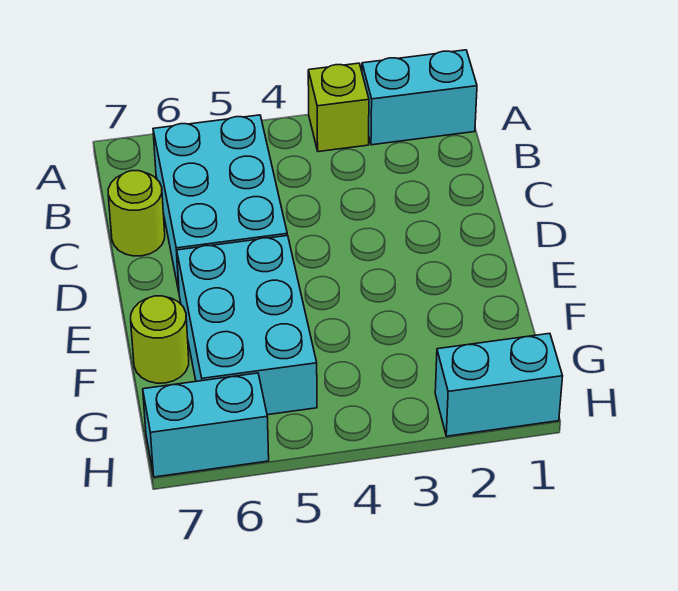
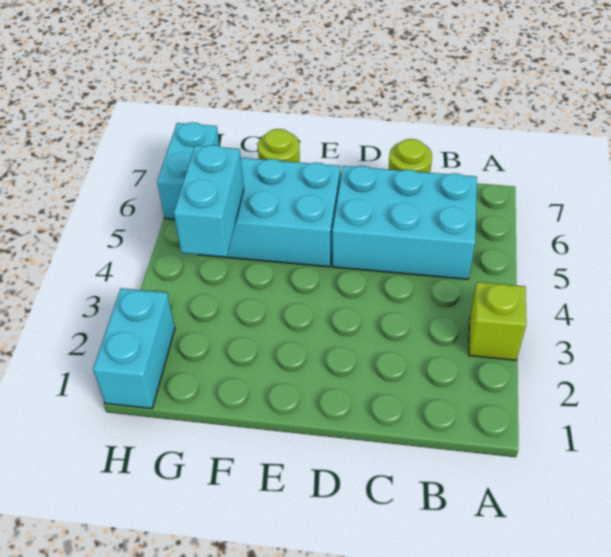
cyan 1x2 brick [362,50,477,145] -> cyan 1x2 brick moved to [174,145,244,257]

